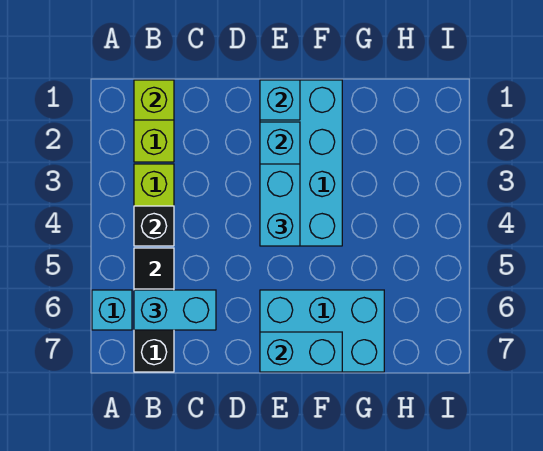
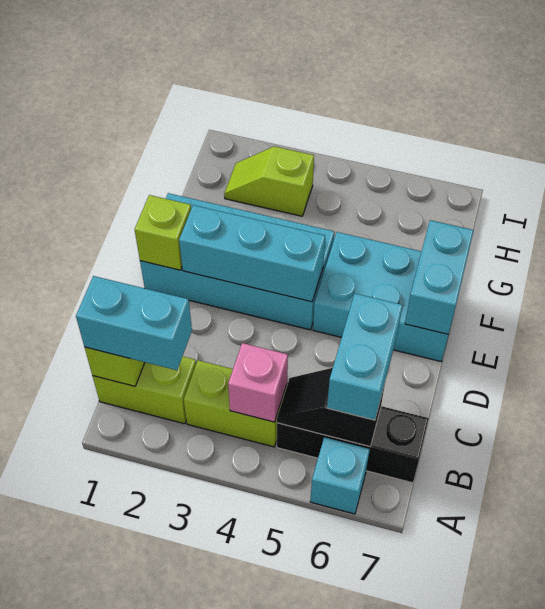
black 1x1 brick [134,206,174,246] -> pink 1x1 brick [228,343,288,422]
cyan 1x1 brick [260,80,300,120] -> lime 1x1 brick [135,195,191,270]
cyan 1x2 brick [260,164,300,246] -> cyan 1x2 brick moved to [76,276,192,370]
cyan 2x3 brick [260,290,384,372] -> cyan 2x3 brick turned to [313,232,448,361]
none -> lime 1x2 slope [224,146,314,216]

